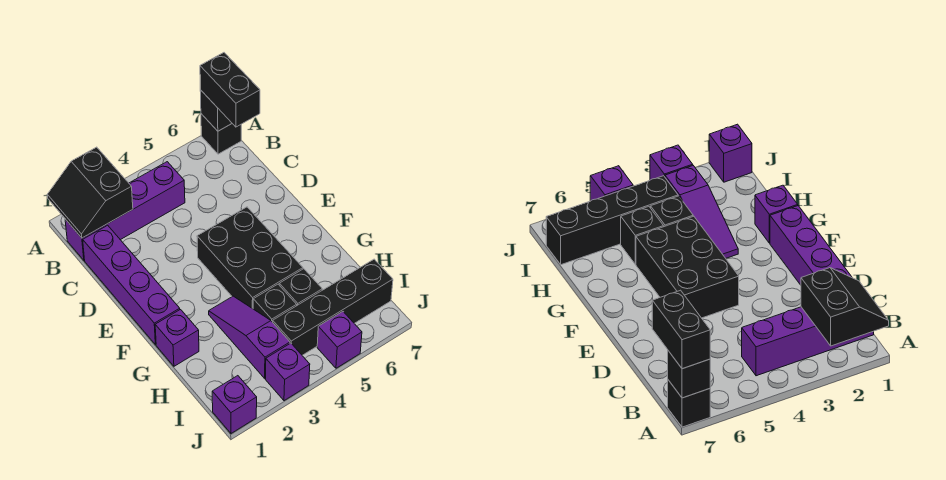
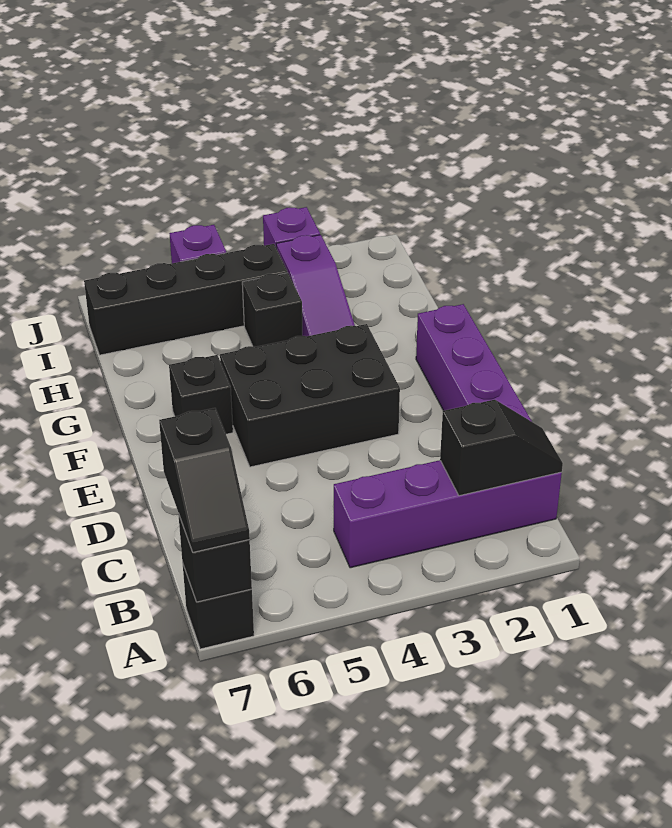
black 2x2 slope [47,147,133,238] -> black 1x2 slope [440,400,563,496]
black 1x2 brick [200,53,260,127] -> black 1x2 slope [159,408,250,552]
black 2x3 brick [197,207,303,309] -> black 2x3 brick turned to [220,324,400,467]
purple 1x1 brick [155,310,199,366] -> none
black 1x1 brick [279,269,322,305] -> black 1x1 brick moved to [169,355,233,434]
purple 1x1 brick [212,376,257,433] -> none

